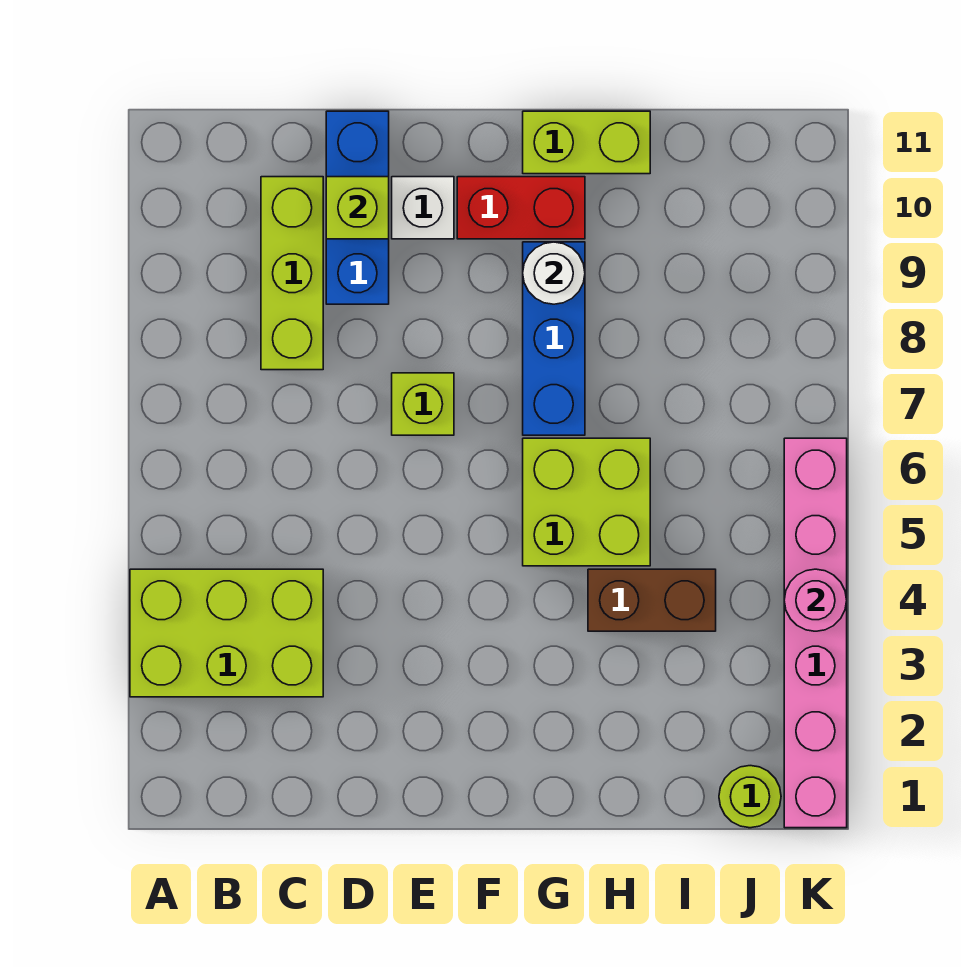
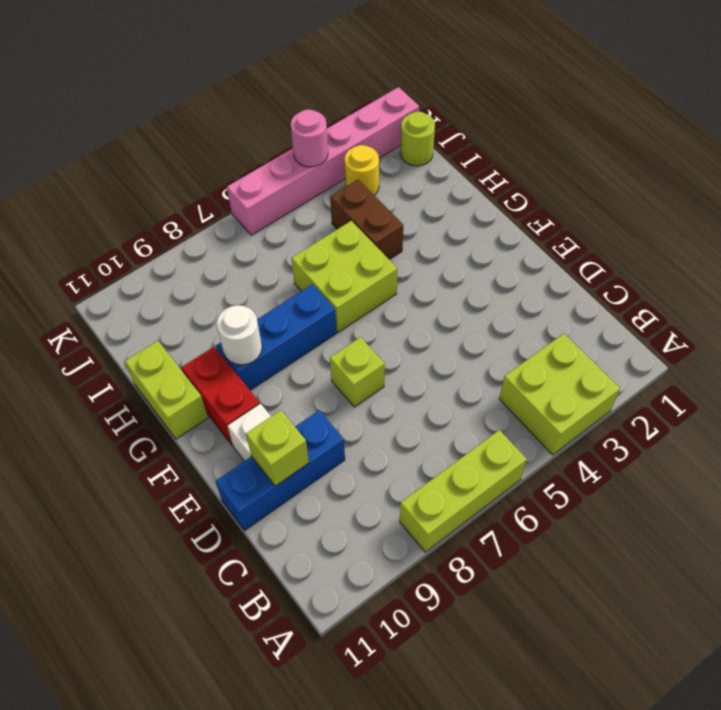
lime 2x3 brick [130,569,323,697] -> lime 2x2 brick [499,334,620,455]
lime 1x3 brick [261,177,323,370] -> lime 1x3 brick moved to [400,430,527,552]
none -> yellow 1x1 round brick [344,145,379,195]

